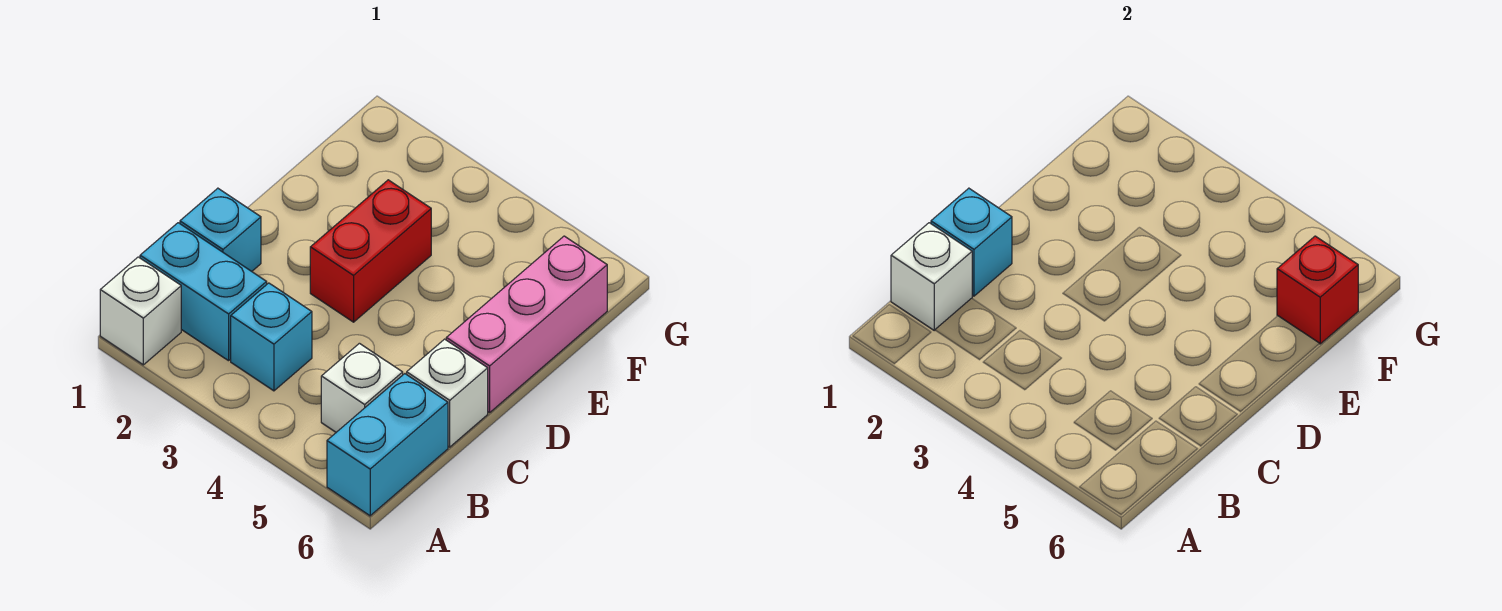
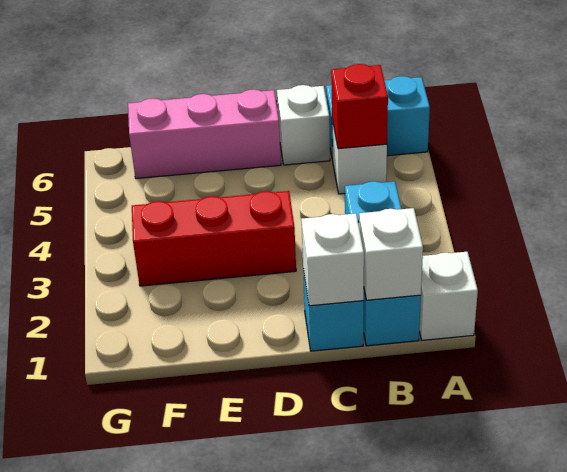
cyan 1x1 brick [931,188,1012,296] -> white 1x1 brick [301,213,364,306]
red 1x2 brick [310,180,431,322] -> red 1x3 brick [132,191,296,286]
red 1x1 brick [1277,236,1358,344] -> red 1x1 brick moved to [331,64,388,149]

